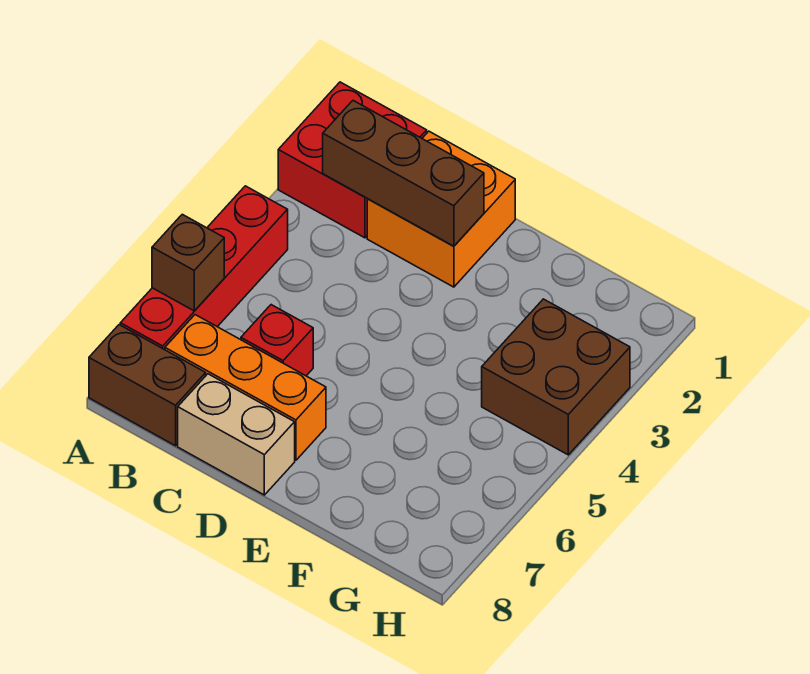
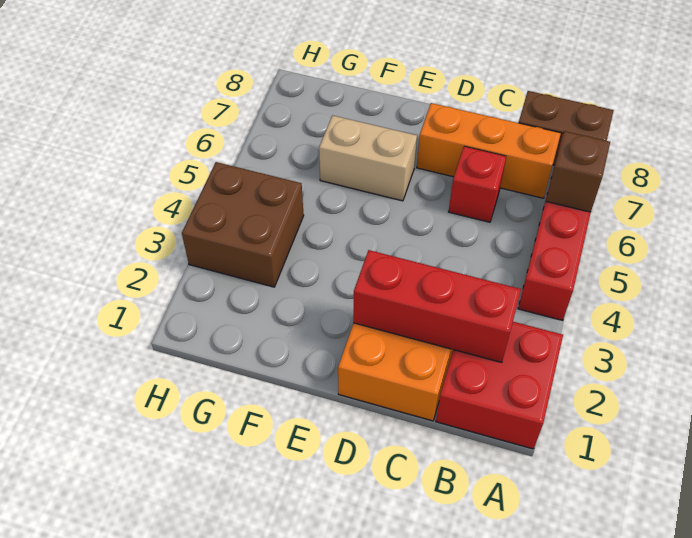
brown 1x3 brick [323,101,484,246] -> red 1x3 brick [353,250,521,362]
tan 1x2 brick [178,374,295,495] -> tan 1x2 brick moved to [319,115,417,201]

